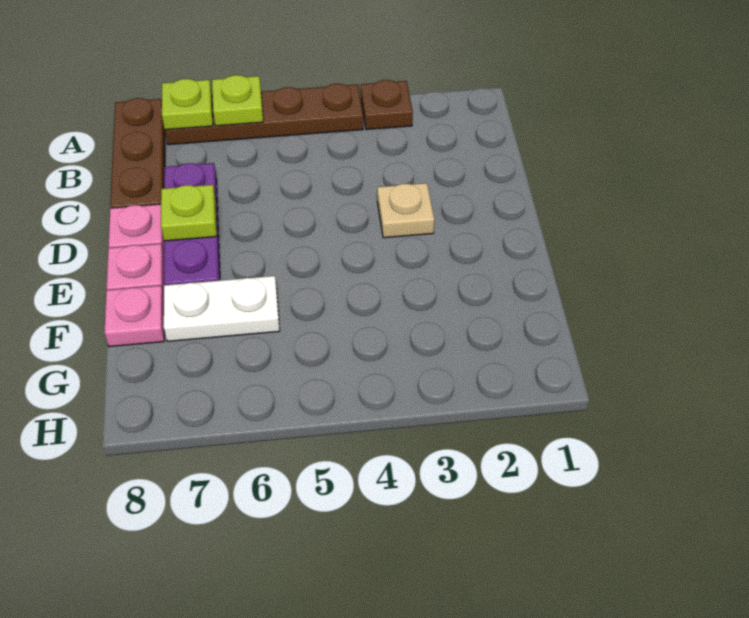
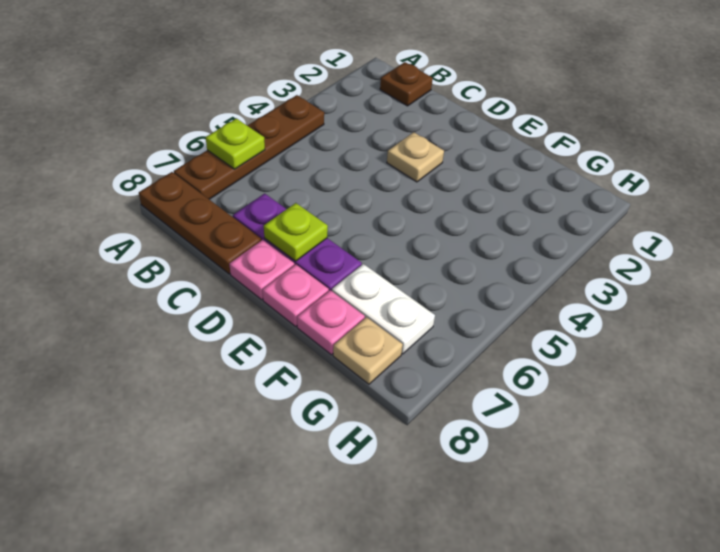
brown 1x1 plate [361,80,413,130] -> brown 1x1 plate moved to [380,62,433,106]
lime 1x1 plate [162,79,213,130] -> none
white 1x2 plate [164,276,280,341] -> white 1x2 plate turned to [332,264,435,354]
none -> tan 1x1 plate [333,317,403,384]

